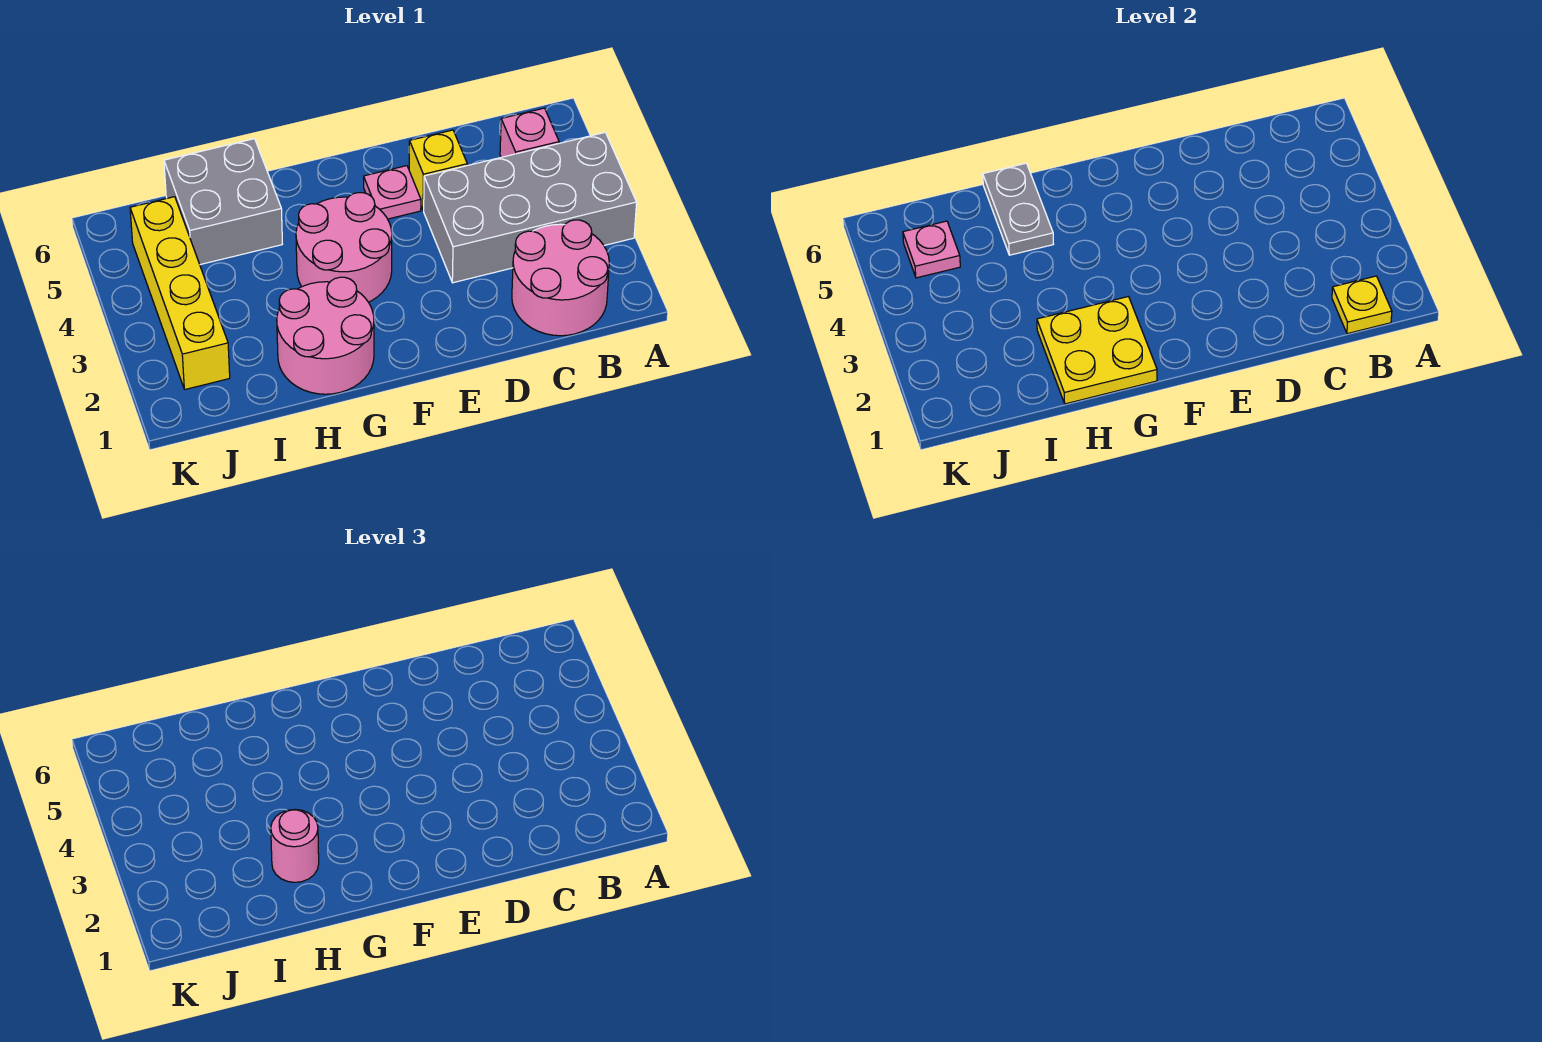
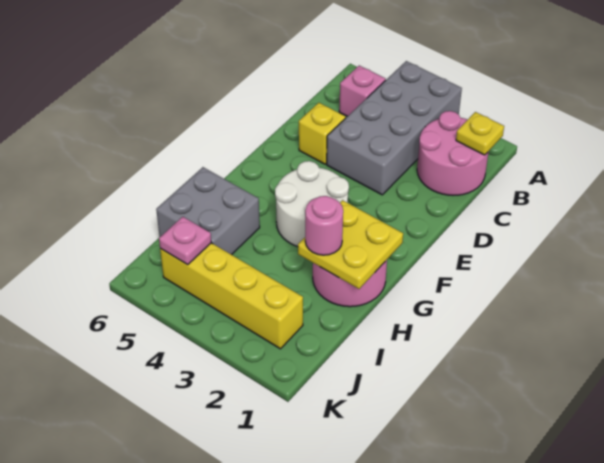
pink 1x1 plate [364,166,421,219] -> none
pink 2x2 round brick [296,193,392,302] -> white 2x2 round brick [275,161,349,247]
grey 1x2 plate [983,163,1053,255] -> none

